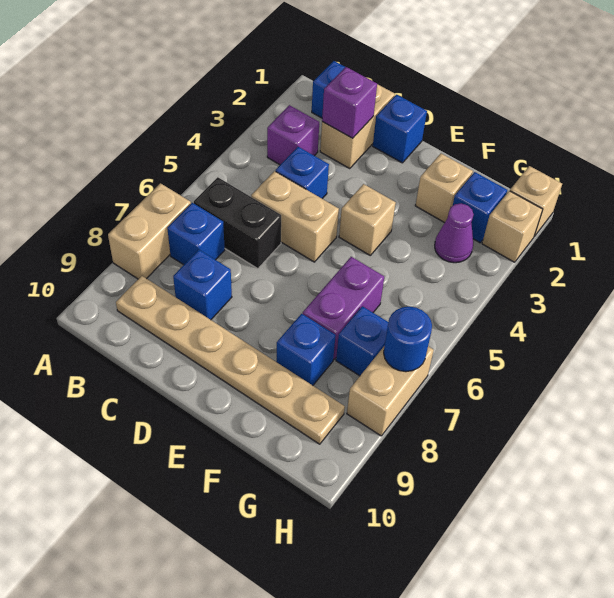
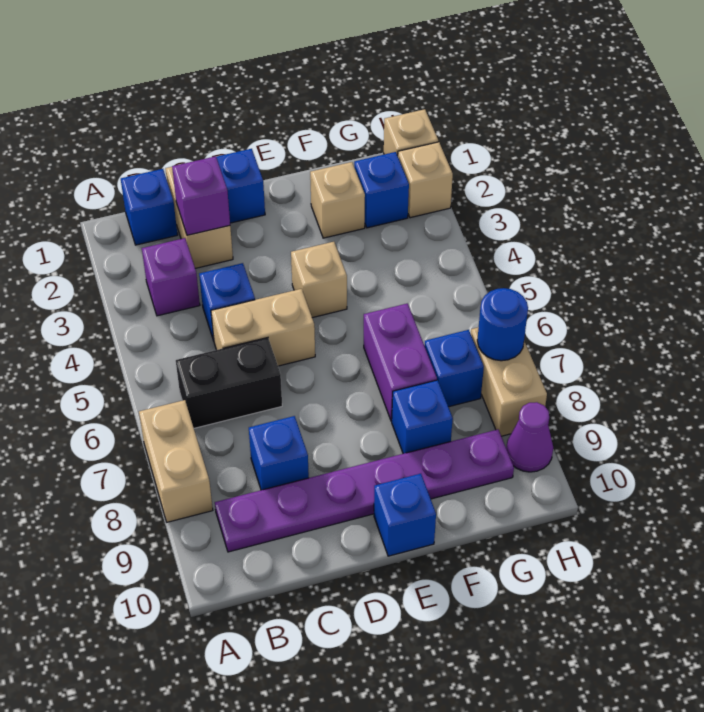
blue 1x1 brick [167,203,225,265] -> blue 1x1 brick moved to [374,474,436,556]
tan 1x6 plate [116,276,345,444] -> purple 1x6 plate [215,430,514,552]
purple 1x1 cone [435,203,474,263] -> purple 1x1 cone moved to [506,402,553,472]

